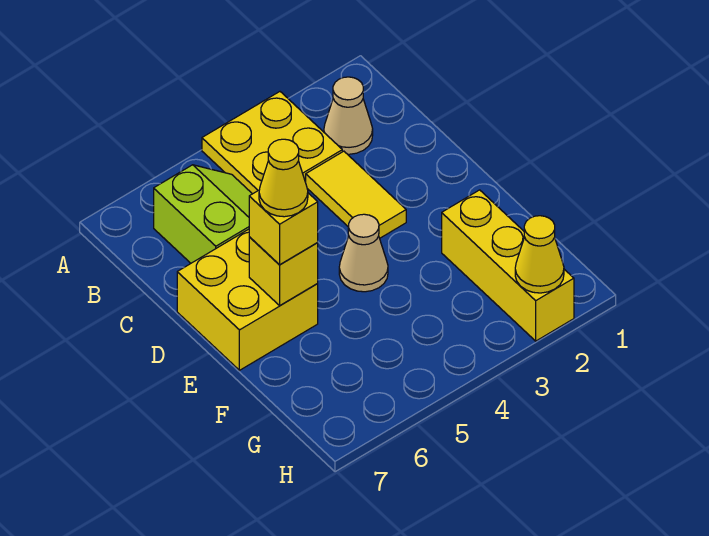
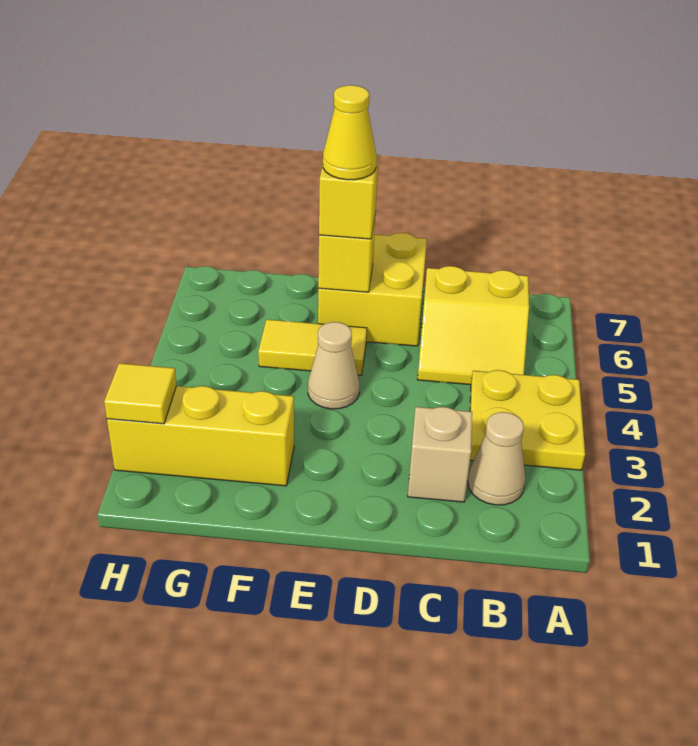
lime 2x2 slope [154,165,252,263] -> yellow 2x2 slope [417,266,529,385]
none -> tan 1x1 brick [408,407,472,502]
yellow 1x2 tile [306,151,406,238] -> yellow 1x2 tile moved to [258,319,367,375]
yellow 1x1 cone [515,216,564,293] -> yellow 1x1 tile [104,363,177,424]

